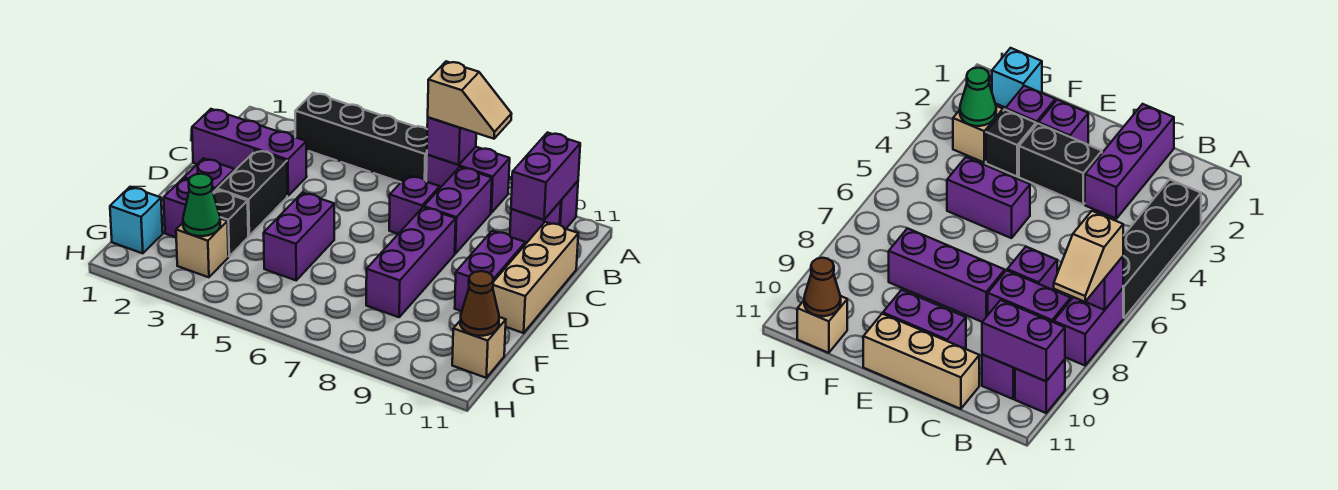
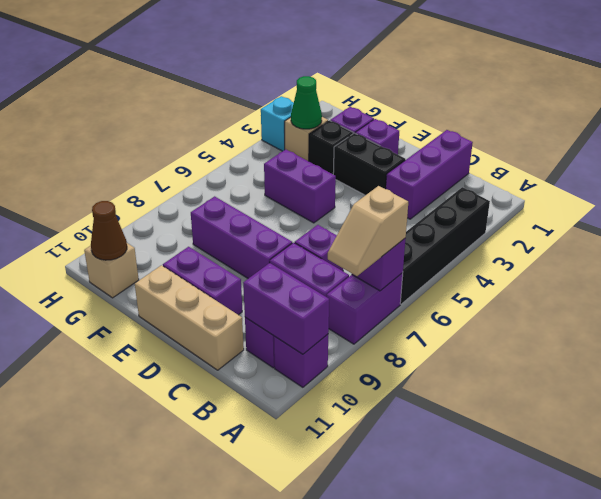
cyan 1x1 brick [110,187,163,253] -> cyan 1x1 brick moved to [261,96,294,151]

